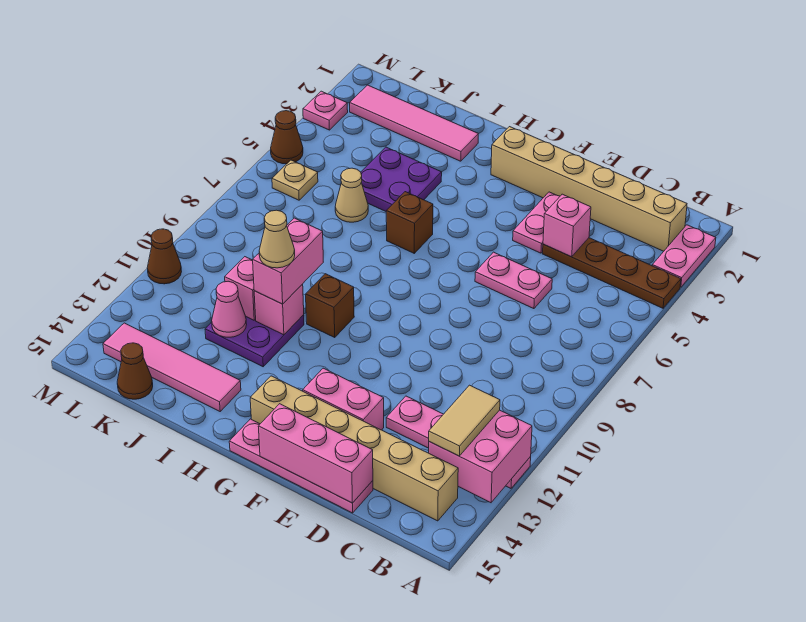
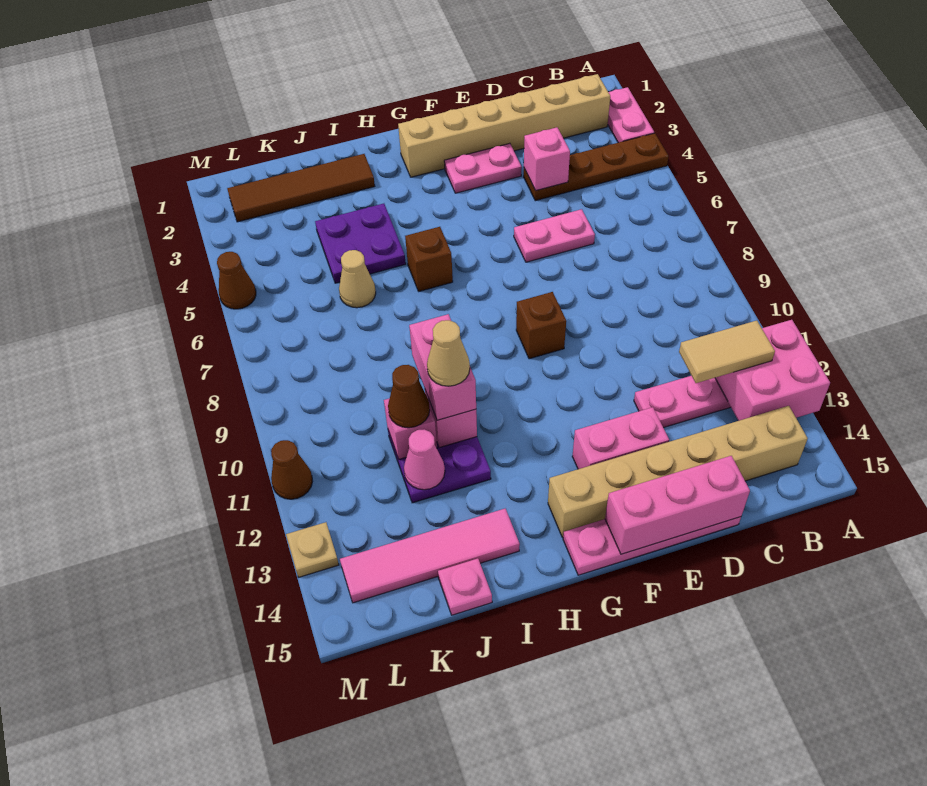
tan 1x2 tile [429,385,500,456] -> tan 1x2 tile turned to [679,321,775,383]
pink 1x2 plate [513,192,560,253] -> pink 1x2 plate turned to [444,143,522,193]
brown 1x1 brick [306,274,354,337] -> brown 1x1 brick moved to [516,292,566,359]
pink 1x4 tile [350,85,478,161] -> brown 1x4 tile [227,154,375,222]
brown 1x1 cone [117,343,153,399] -> brown 1x1 cone moved to [388,365,430,428]
tan 1x1 plate [272,160,318,200] -> tan 1x1 plate moved to [286,522,339,577]
pink 1x1 plate [303,91,348,130] -> pink 1x1 plate moved to [438,558,492,615]

